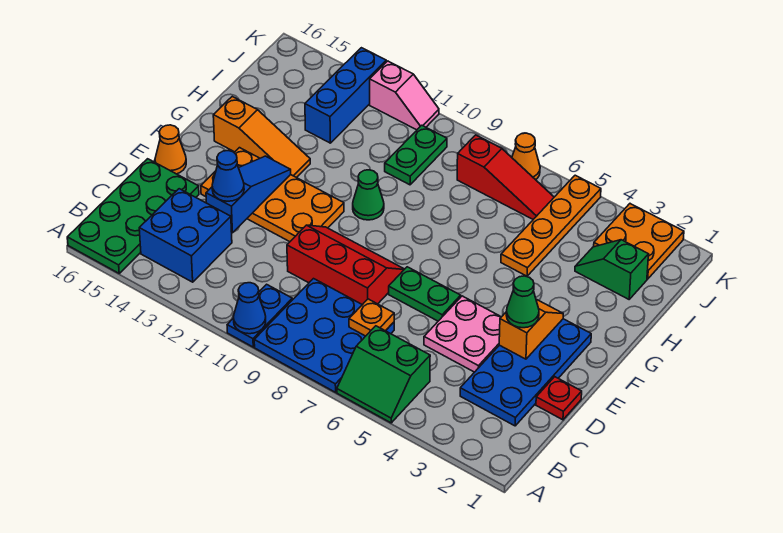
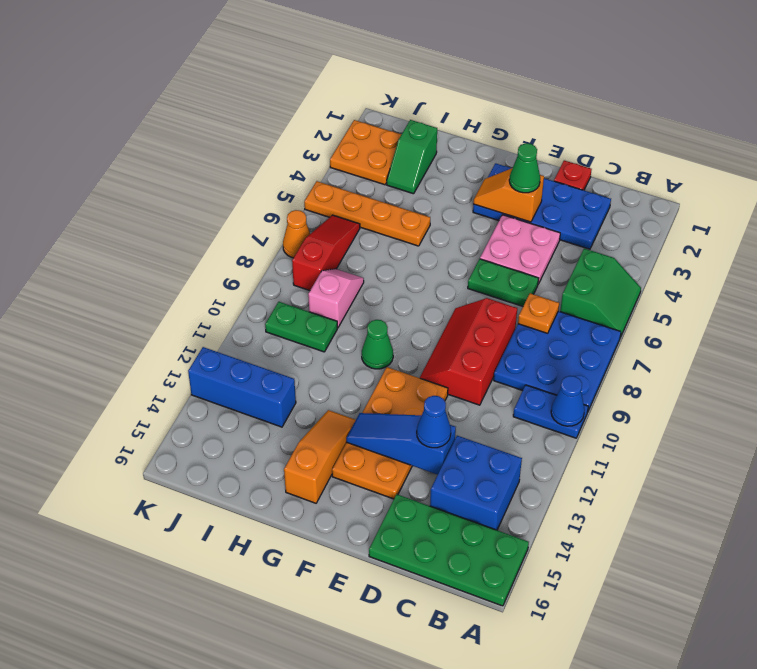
green 1x2 plate [389,267,461,321] -> green 1x2 plate turned to [468,259,539,306]
orange 1x1 cone [155,125,186,174] -> none
pink 1x2 slope [370,61,439,130] -> pink 1x2 slope moved to [308,269,364,328]

